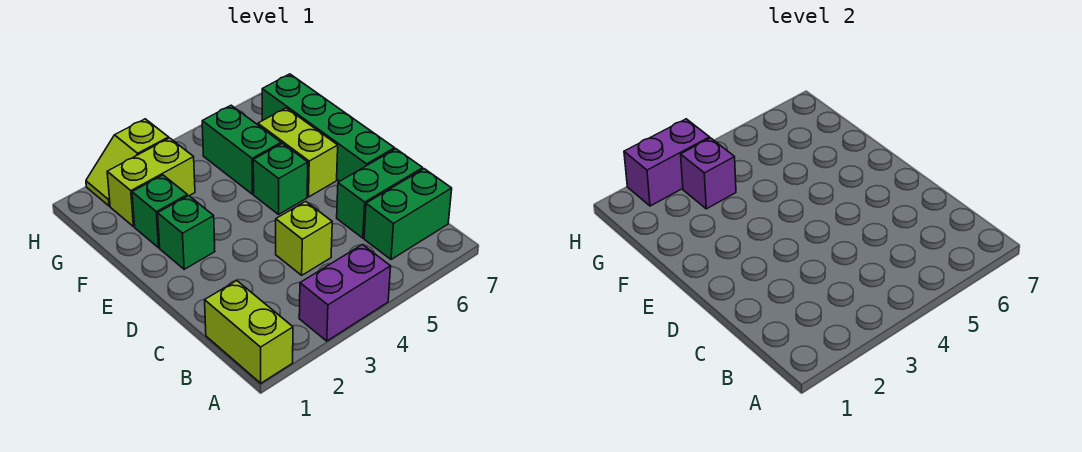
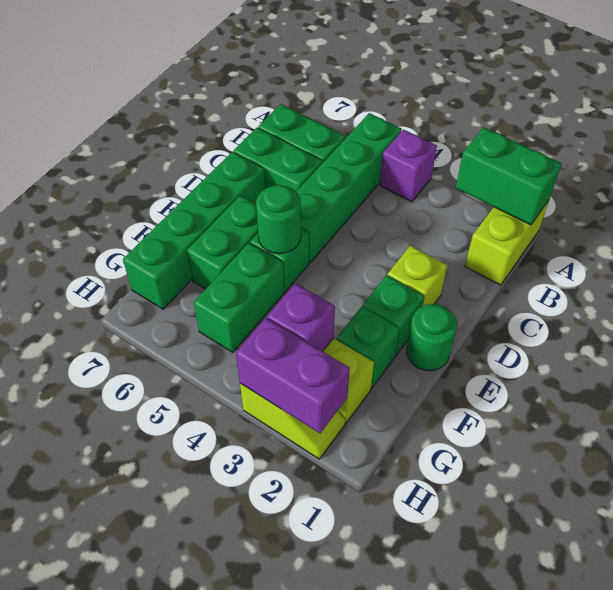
none -> green 1x2 brick [456,127,562,225]
purple 1x2 brick [299,245,391,341] -> purple 1x1 brick [380,130,437,202]
none -> green 1x4 brick [296,113,402,263]
lime 1x1 brick [276,201,332,275] -> lime 1x1 brick moved to [388,245,447,306]
none -> green 1x1 round brick [406,304,457,371]
none -> green 1x1 round brick [256,185,301,254]
lime 1x2 brick [258,108,338,197] -> green 1x2 brick [187,196,258,289]

